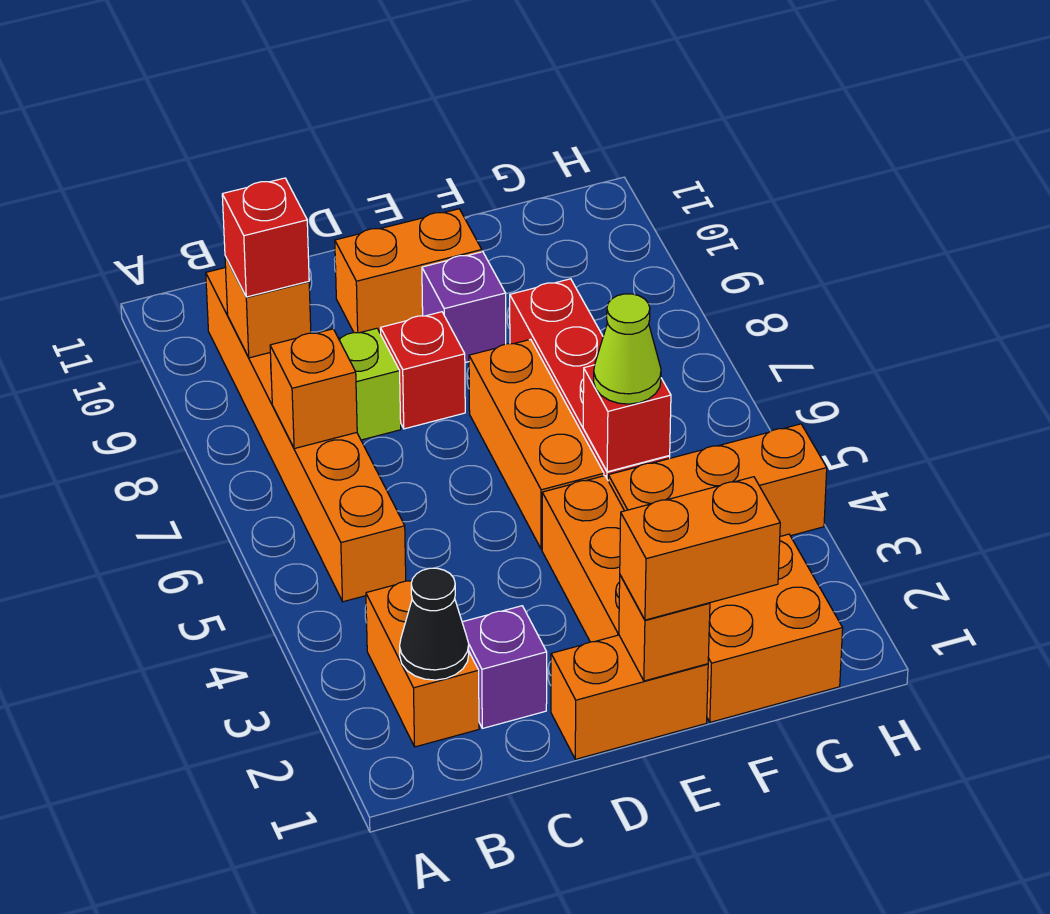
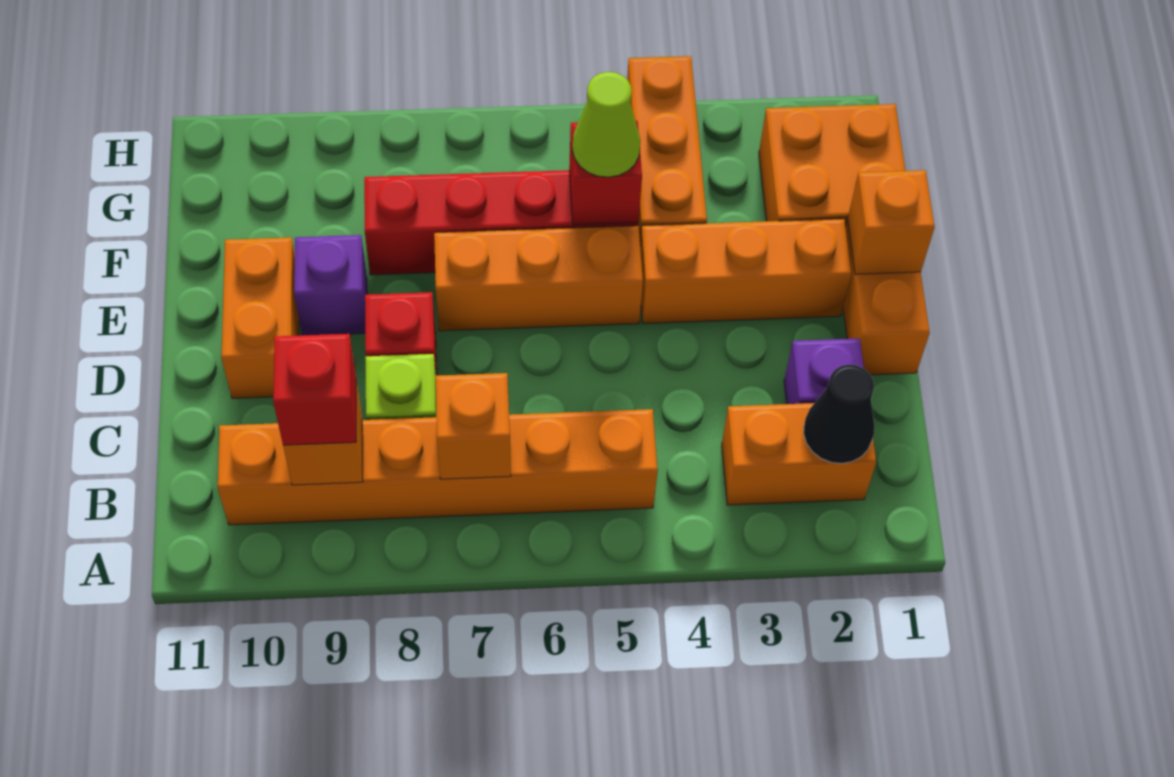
orange 1x2 brick [620,477,780,620] -> none

